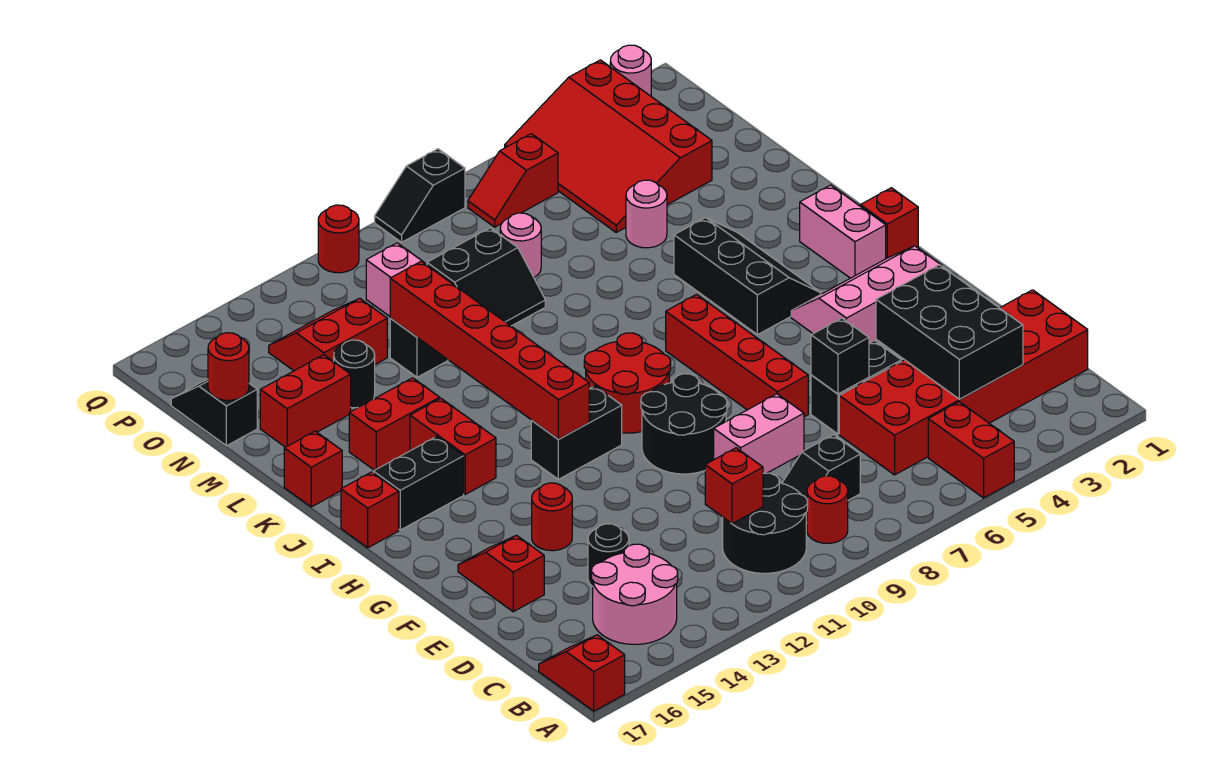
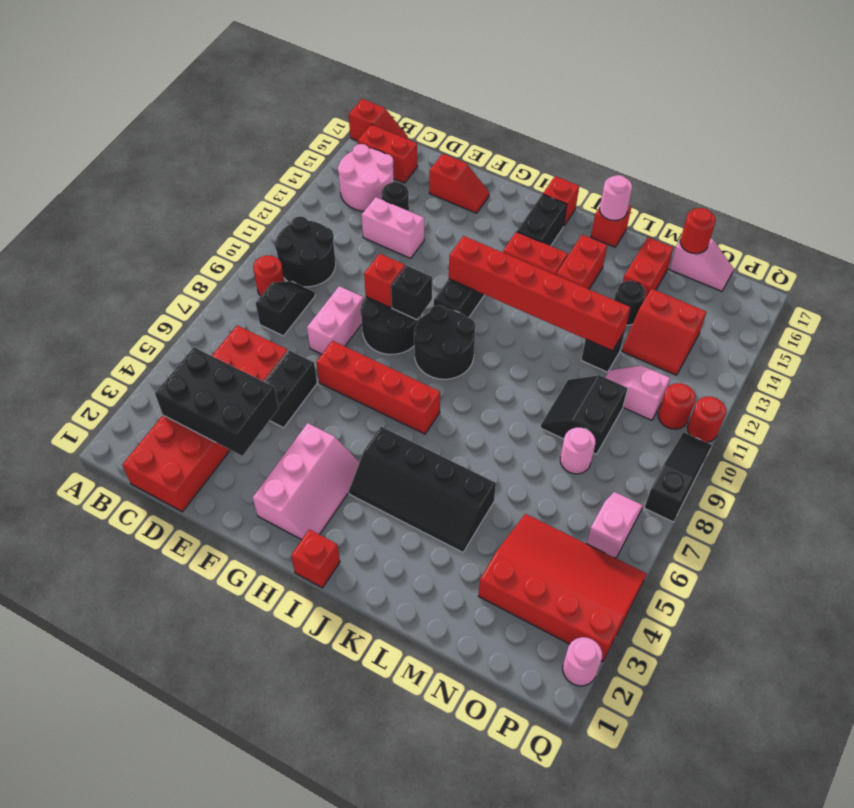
red 1x2 brick [928,402,1014,498] -> red 1x2 brick moved to [358,125,418,183]
red 1x1 brick [705,448,763,524] -> red 1x1 brick moved to [364,254,405,308]
black 1x1 brick [811,318,869,394] -> black 1x1 brick moved to [391,265,432,320]
red 1x1 round brick [532,483,572,551] -> red 1x1 round brick moved to [658,383,696,429]
red 2x2 round brick [584,333,671,433] -> black 2x2 round brick [414,305,475,379]
pink 1x2 brick [800,185,886,278] -> pink 1x2 brick moved to [361,197,424,258]
black 2x3 slope [674,218,821,335] -> black 2x4 slope [349,427,496,552]
pink 1x1 round brick [626,180,667,248] -> pink 1x1 round brick moved to [600,175,632,220]
red 2x2 slope [269,298,387,371] -> red 2x2 slope turned to [622,289,706,375]
black 1x2 slope [171,379,257,446] -> pink 1x2 slope [669,238,734,291]
red 1x2 slope [468,134,558,227] -> pink 1x2 slope [586,492,643,558]
black 1x2 slope [375,149,465,242] -> black 1x3 slope [644,432,712,522]

